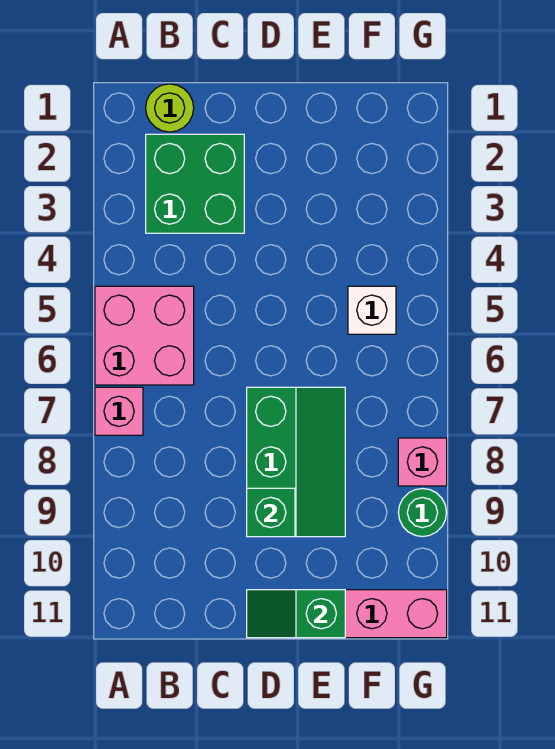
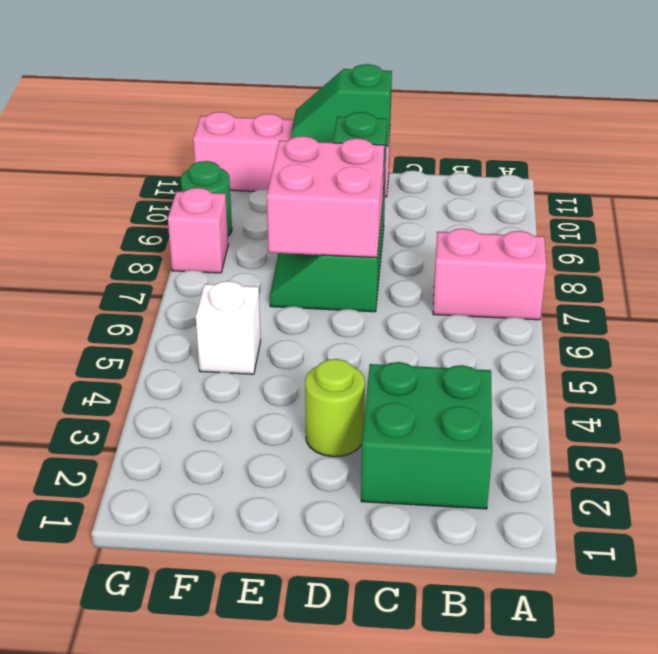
pink 2x2 brick [95,286,194,385] -> pink 2x2 brick moved to [267,136,384,258]
pink 1x1 brick [95,387,143,435] -> pink 1x2 brick [433,228,546,320]
lime 1x1 round brick [146,84,194,132] -> lime 1x1 round brick moved to [305,359,365,457]
green 1x2 slope [247,590,345,638] -> green 1x2 slope turned to [291,64,392,146]

